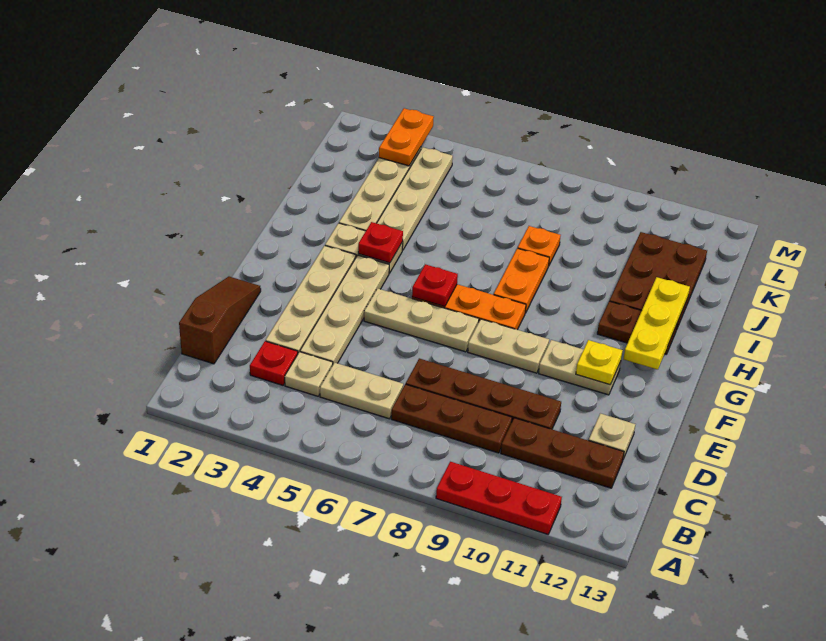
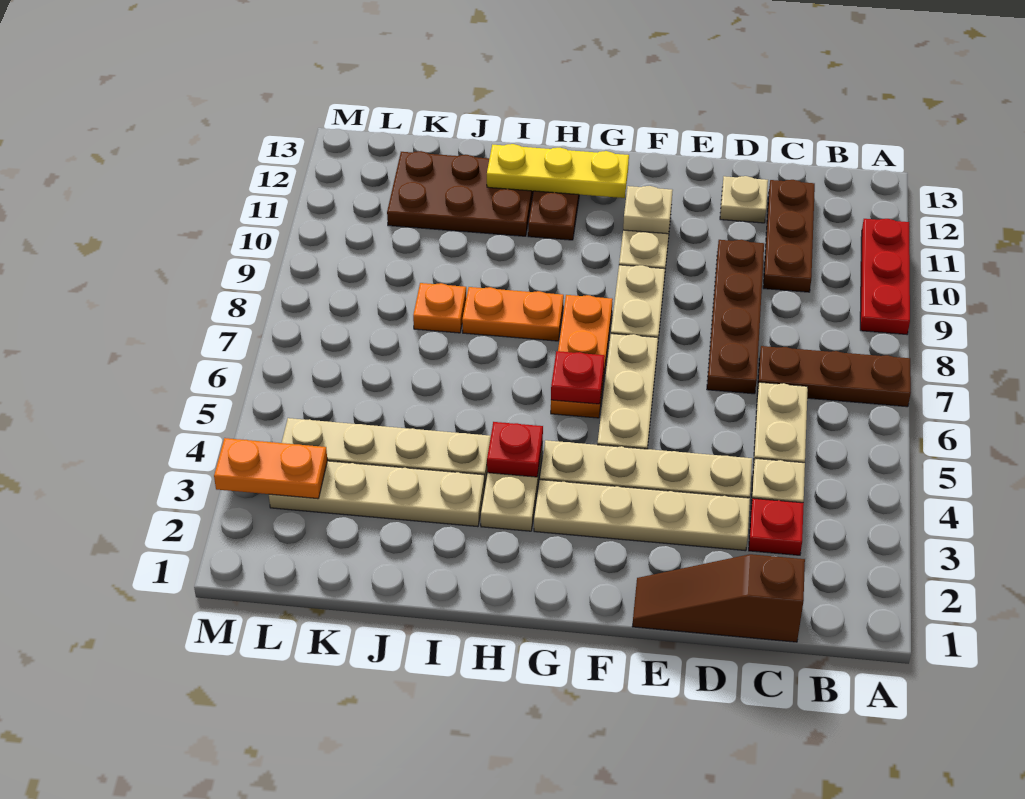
brown 1x3 plate [391,384,512,453] -> brown 1x3 plate turned to [758,346,911,407]
yellow 1x1 plate [576,340,623,385] -> tan 1x1 plate [623,186,673,234]

